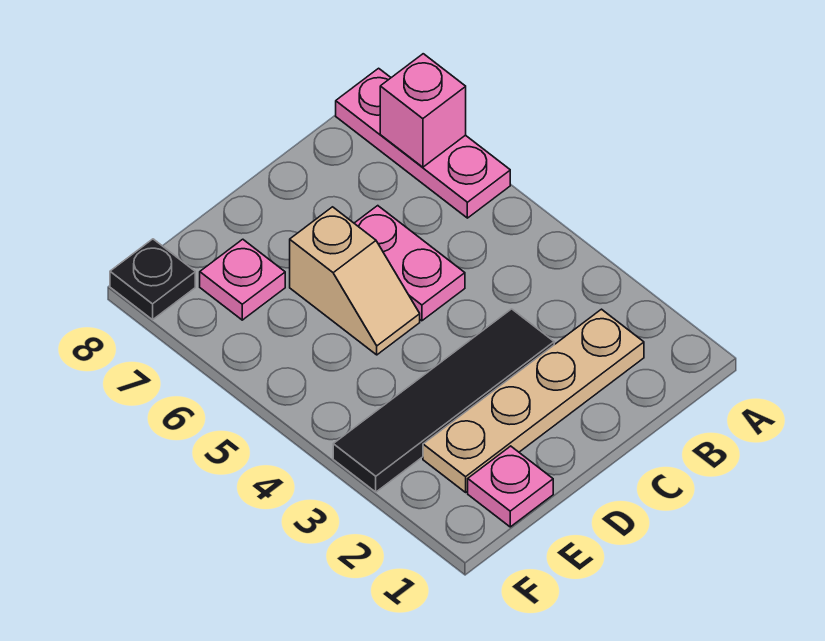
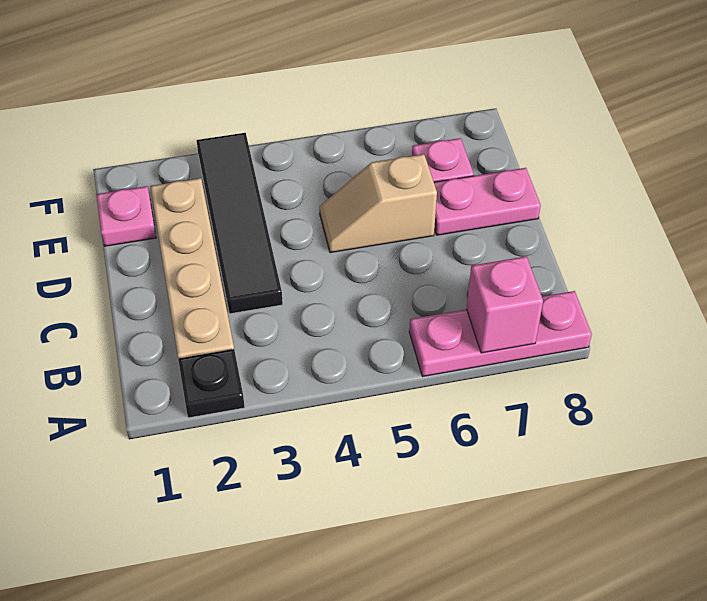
pink 1x2 plate [354,206,465,321] -> pink 1x2 plate moved to [434,168,541,235]
black 1x1 plate [110,239,195,320] -> black 1x1 plate moved to [178,349,245,418]

